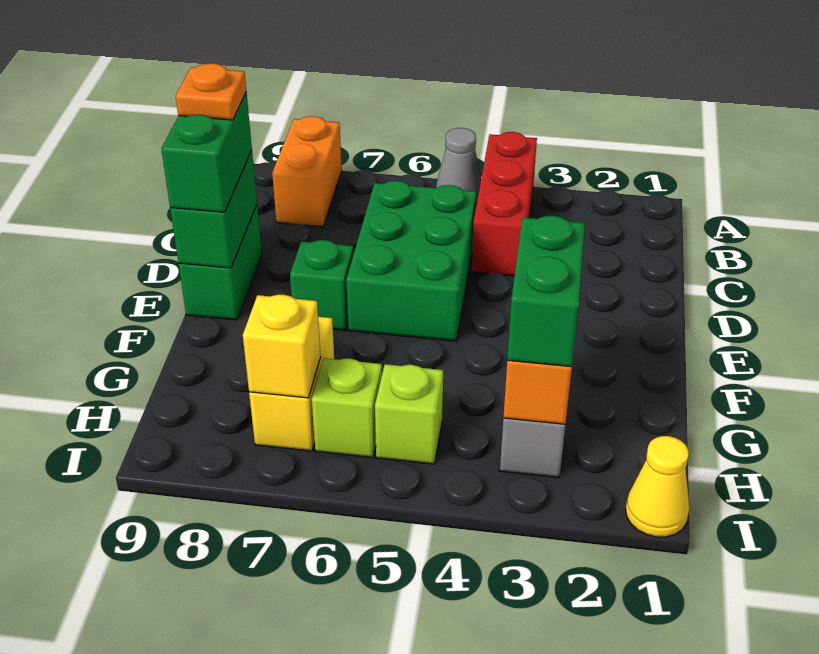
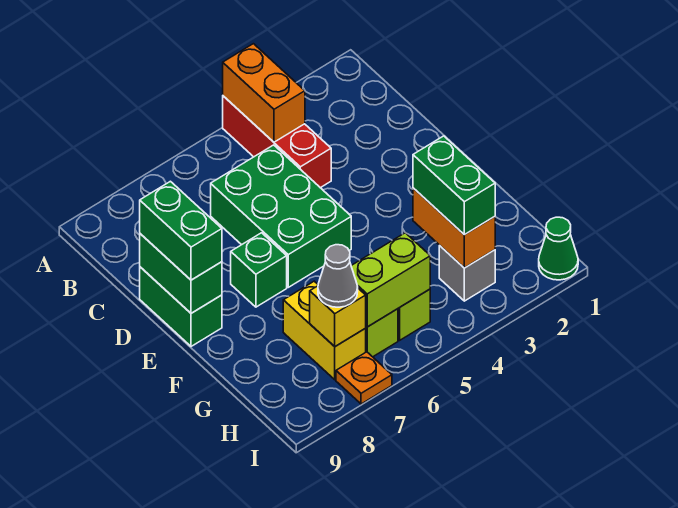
grey 1x1 cone [436,128,481,204] -> grey 1x1 cone moved to [318,245,358,307]
orange 1x2 brick [272,116,342,227] -> orange 1x2 brick moved to [223,44,305,142]
orange 1x1 plate [176,63,246,120] -> orange 1x1 plate moved to [336,352,392,404]
none -> lime 1x2 brick [351,233,430,327]
yellow 1x1 cone [625,436,689,537] -> green 1x1 cone [539,217,578,280]

